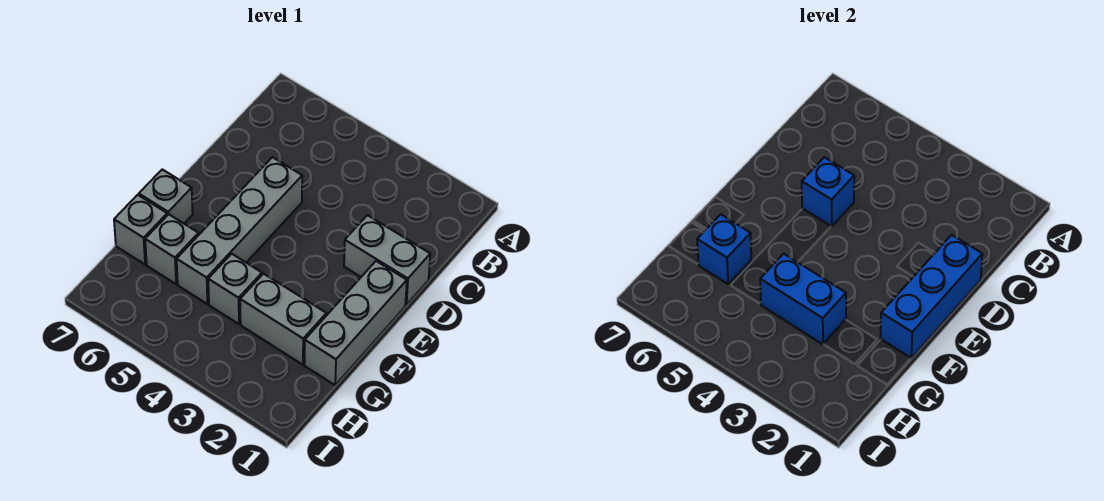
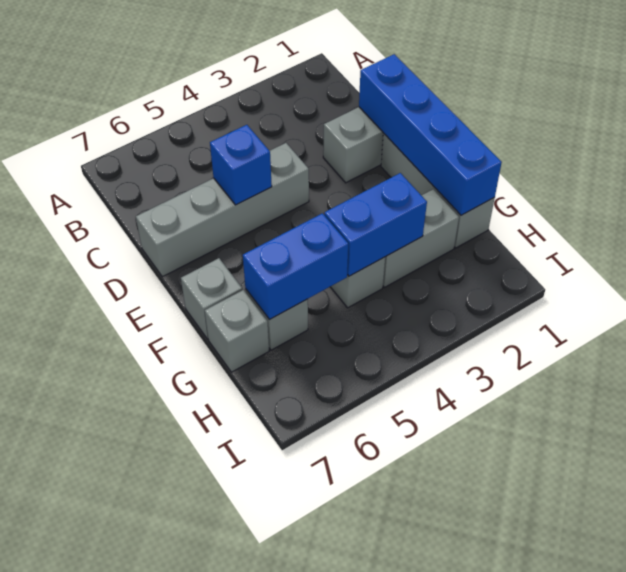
blue 1x3 brick [881,235,982,358] -> blue 1x4 brick [359,54,502,215]
grey 1x4 brick [177,157,302,304] -> grey 1x4 brick turned to [136,143,309,277]
blue 1x1 brick [697,214,751,284] -> blue 1x2 brick [243,213,348,320]

